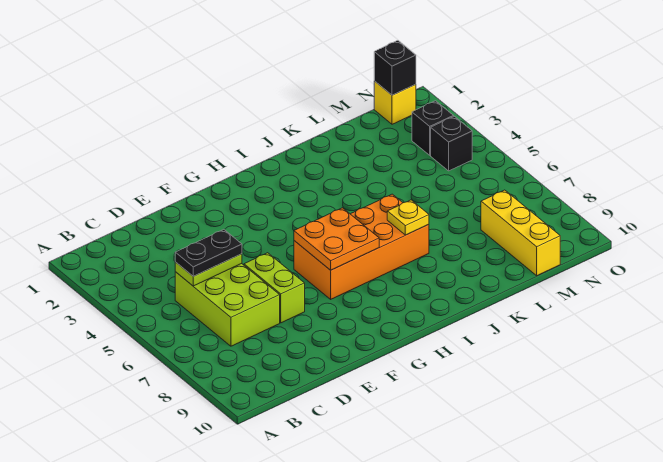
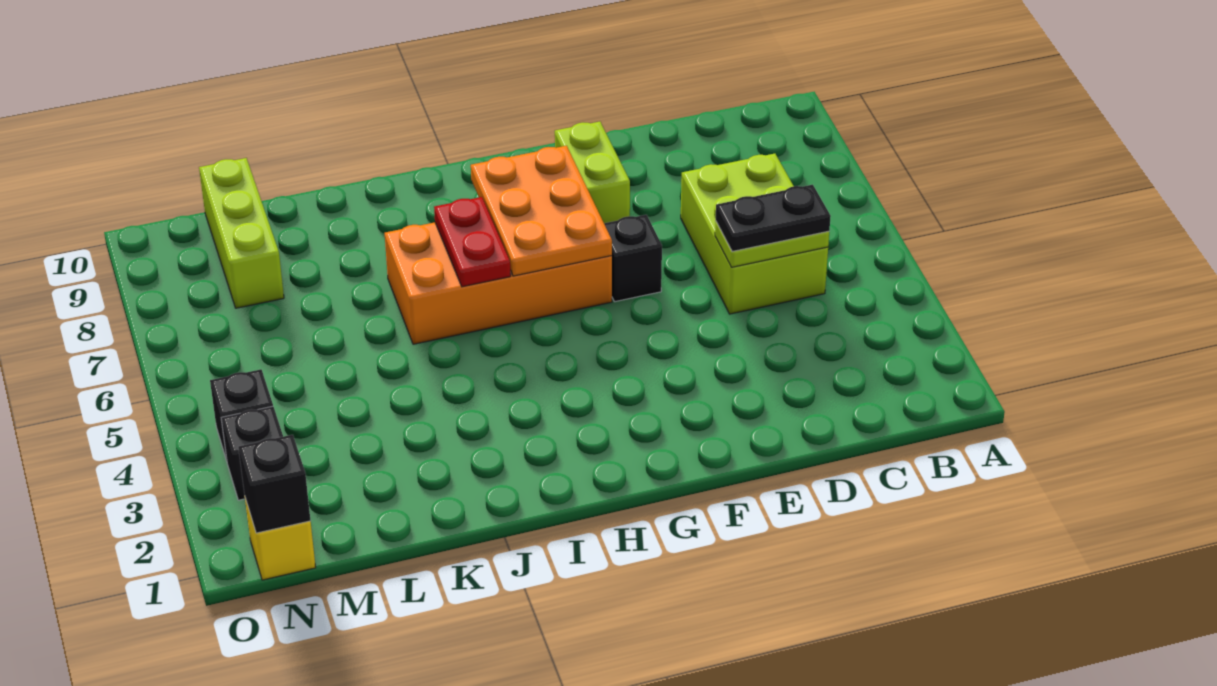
lime 1x2 brick [244,253,305,323] -> lime 1x2 brick moved to [555,122,630,223]
none -> black 1x1 brick [604,215,662,302]
orange 2x2 plate [294,208,379,270] -> orange 2x3 plate [471,146,612,276]
none -> red 1x2 plate [434,197,511,287]
yellow 1x1 plate [387,200,429,235] -> none
yellow 1x3 brick [481,190,560,276] -> lime 1x3 brick [199,158,284,308]

